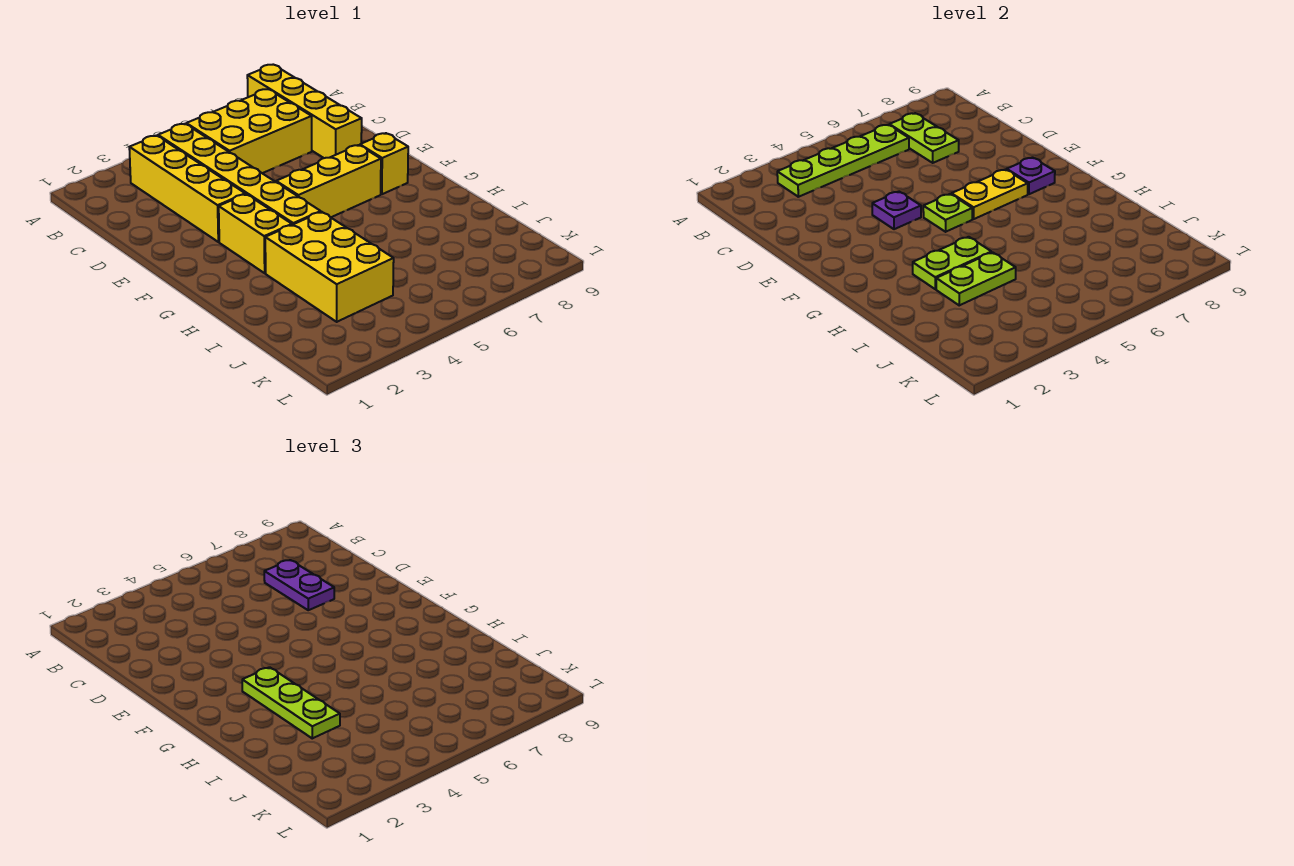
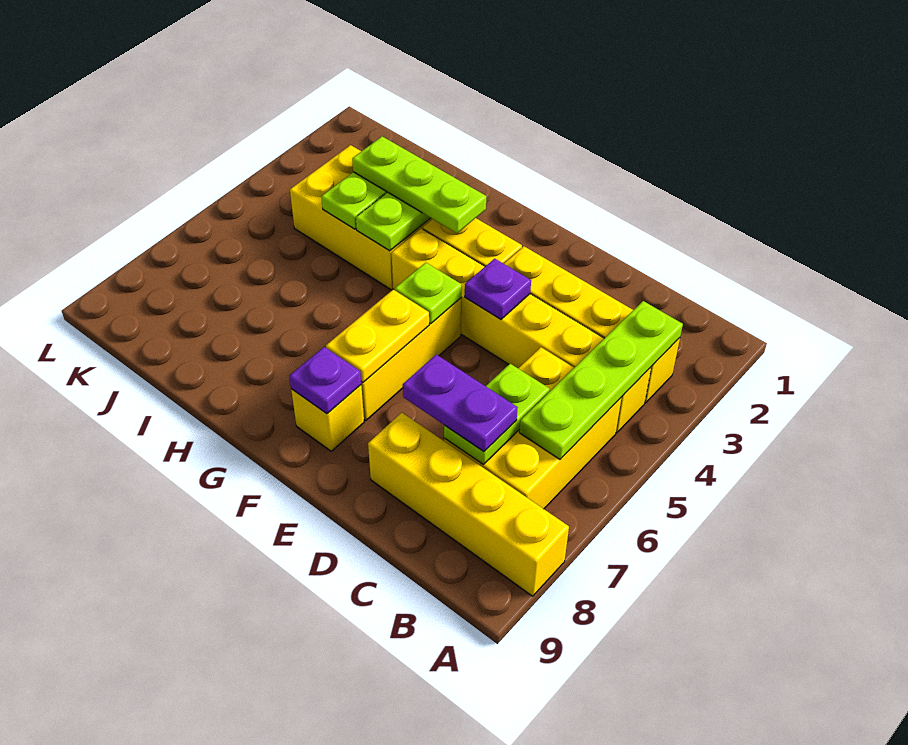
lime 1x2 plate [889,113,959,163] -> lime 1x2 plate turned to [444,364,550,464]

